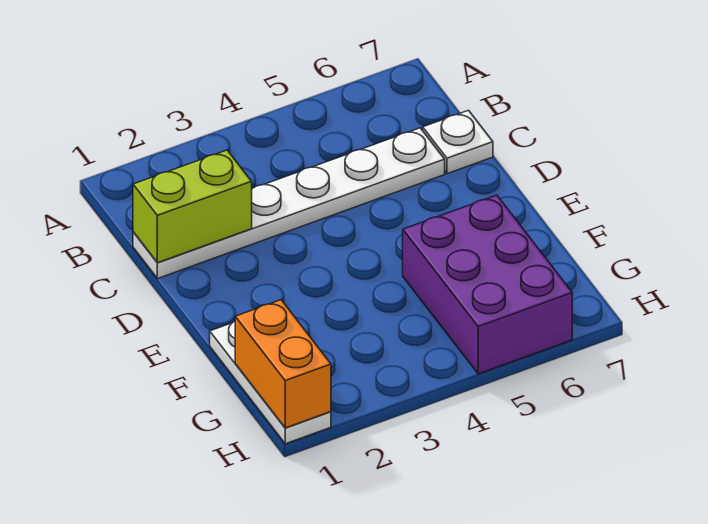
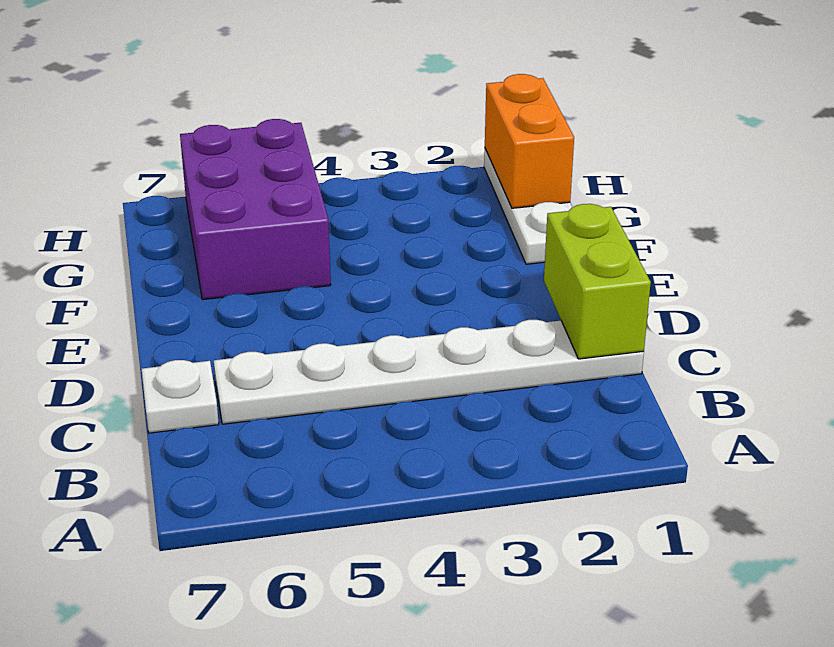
lime 1x2 brick [133,150,252,263] -> lime 1x2 brick turned to [544,204,651,359]

